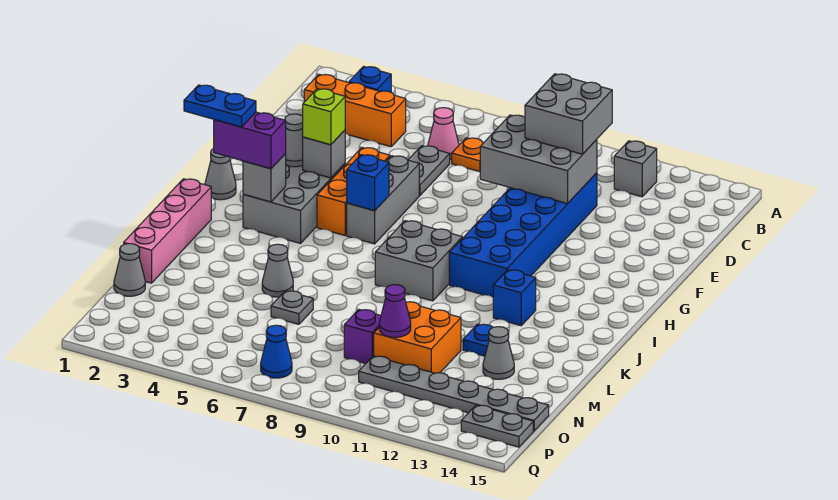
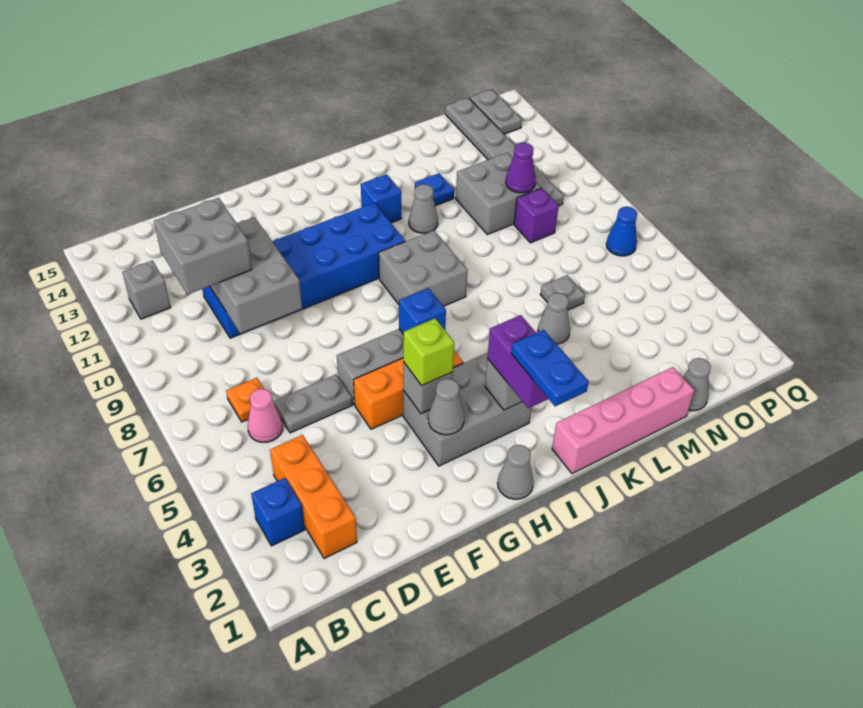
orange 2x2 brick [374,302,461,373] -> grey 2x2 brick [456,153,541,235]
grey 1x1 cone [483,327,514,379] -> grey 1x1 cone moved to [409,184,438,233]

